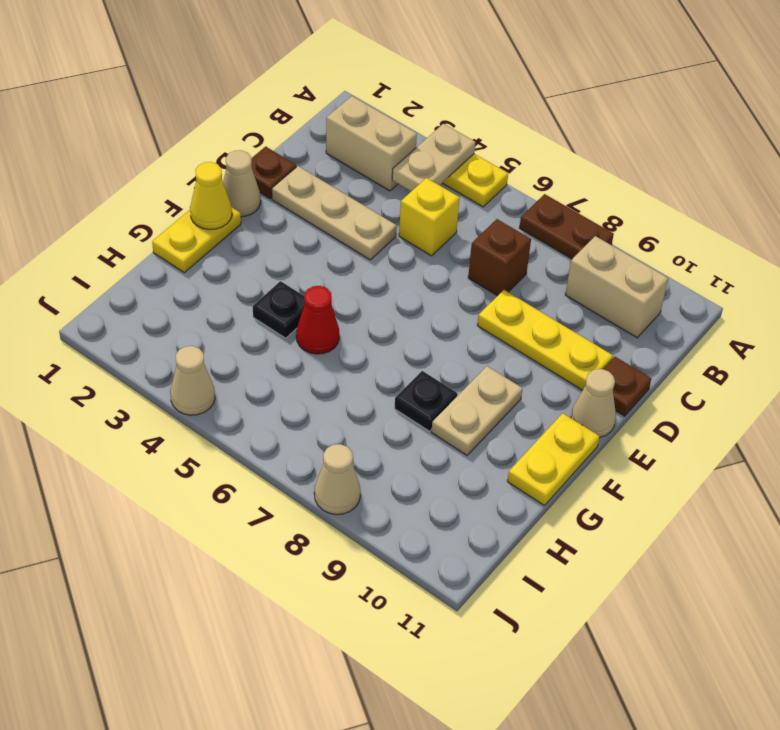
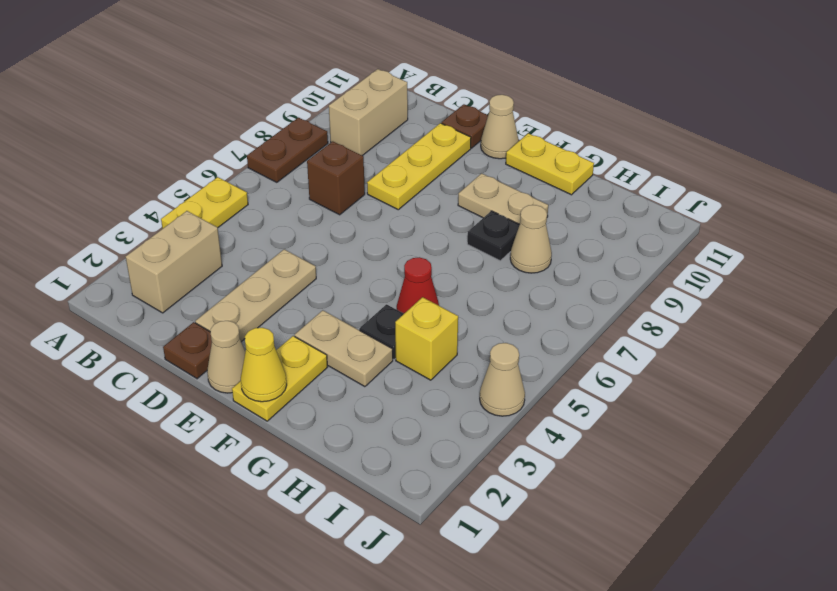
tan 1x2 plate [392,124,475,191] -> tan 1x2 plate moved to [295,310,393,387]
yellow 1x1 brick [399,178,460,256] -> yellow 1x1 brick moved to [395,297,458,380]
yellow 1x2 plate [152,207,241,273] -> yellow 1x2 plate turned to [232,336,327,421]
tan 1x1 cone [314,444,361,515] -> tan 1x1 cone moved to [510,205,552,273]

